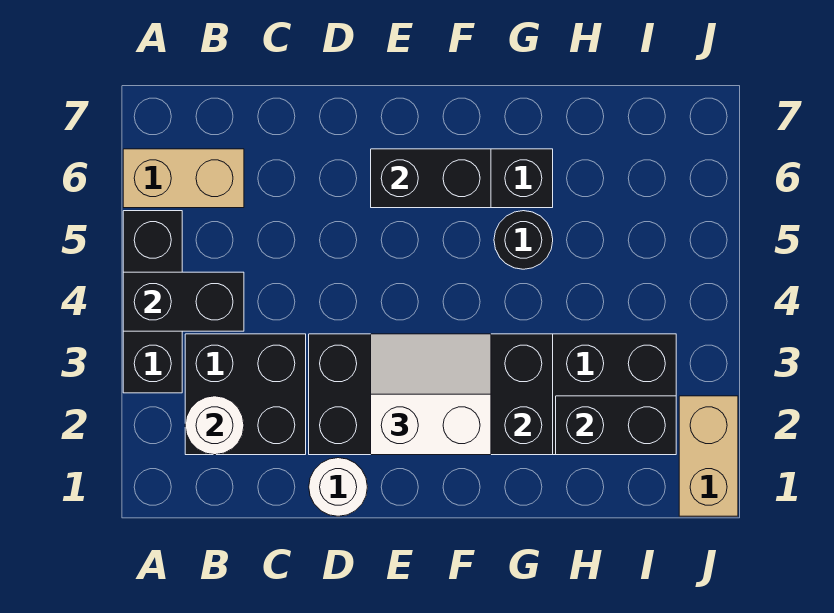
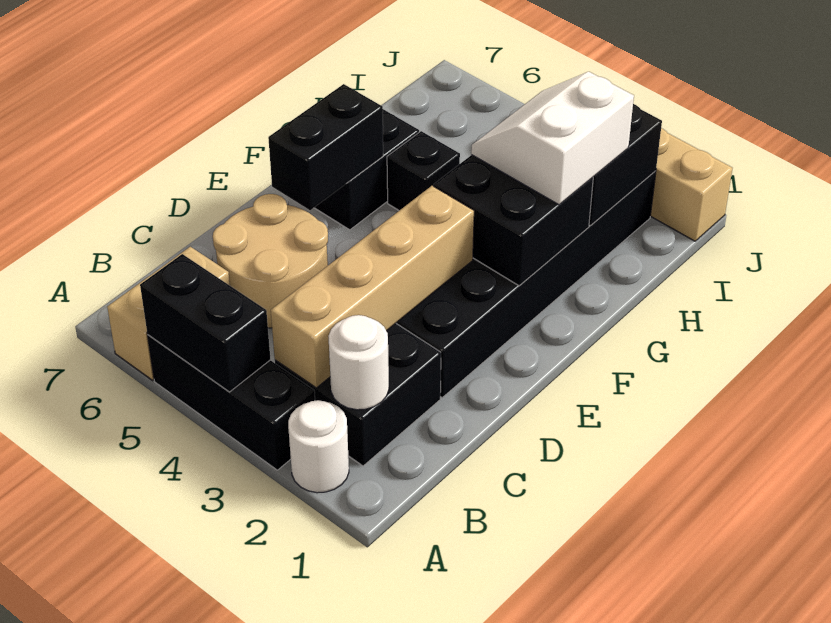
black 1x2 brick [123,272,244,331] -> black 1x2 brick turned to [140,254,271,392]
none -> tan 1x4 brick [271,186,474,388]
none -> tan 2x2 round brick [213,194,328,328]
white 1x1 round brick [309,458,367,516] -> white 1x1 round brick moved to [288,400,349,493]
white 2x2 slope [371,334,491,455] -> white 2x2 slope moved to [471,72,634,205]
black 1x1 round brick [494,211,553,269] -> black 1x1 brick [387,131,460,210]

